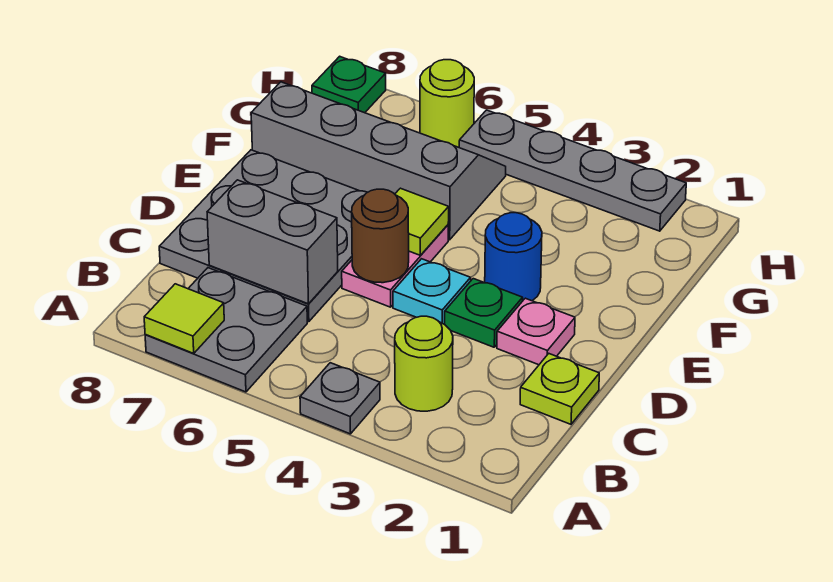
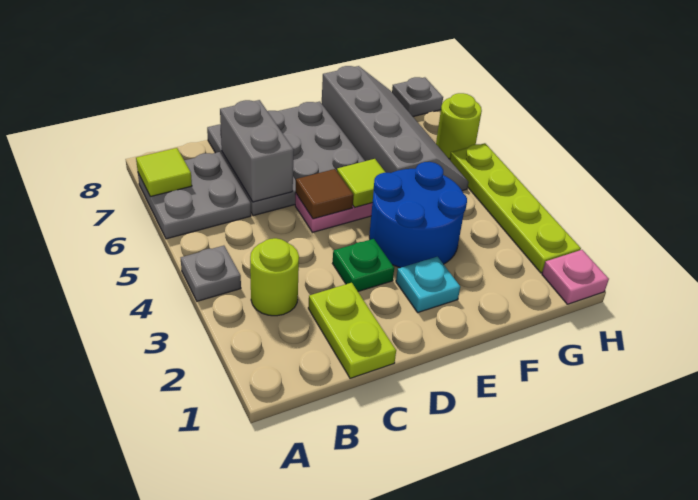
lime 1x1 plate [520,354,599,424] -> lime 1x2 plate [308,283,396,378]
pink 1x1 plate [497,298,575,365] -> pink 1x1 plate moved to [542,250,609,304]
cyan 1x1 plate [393,259,471,324] -> cyan 1x1 plate moved to [396,257,460,312]
brown 1x1 round brick [352,189,409,283] -> brown 1x1 tile [296,169,354,219]
blue 1x1 round brick [485,213,542,301] -> blue 2x2 round brick [369,162,467,268]
grey 1x4 plate [459,110,686,231] -> lime 1x4 plate [450,143,581,273]
green 1x1 plate [312,56,386,113] -> grey 1x1 plate [392,77,443,117]

